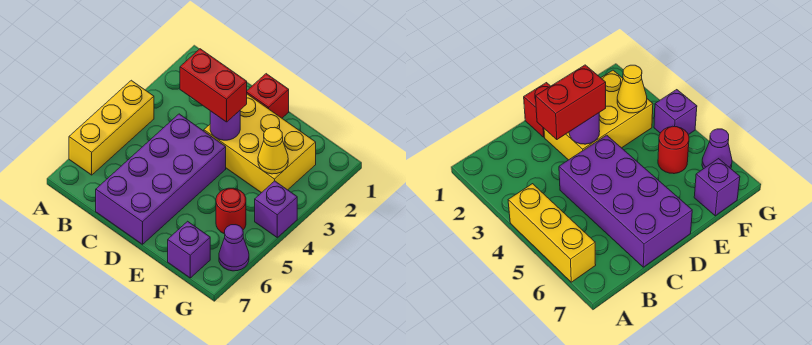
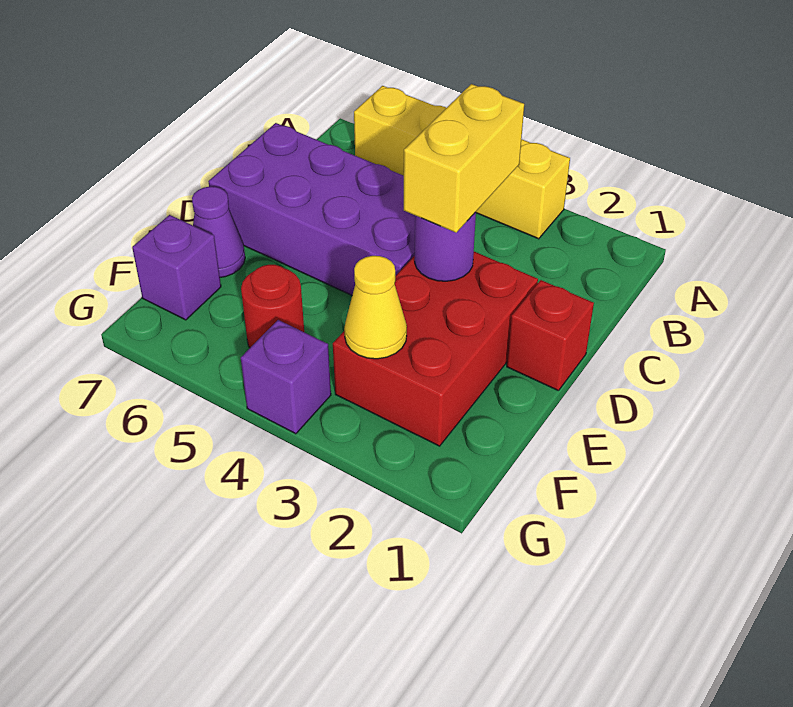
yellow 1x3 brick [69,80,154,175] -> yellow 1x4 brick [354,86,570,239]
red 1x2 brick [180,49,247,122] -> yellow 1x2 brick [404,84,524,233]
yellow 2x3 brick [204,94,316,193] -> red 2x3 brick [333,252,538,446]
purple 1x1 cone [219,225,249,271] -> purple 1x1 cone moved to [192,187,245,277]

